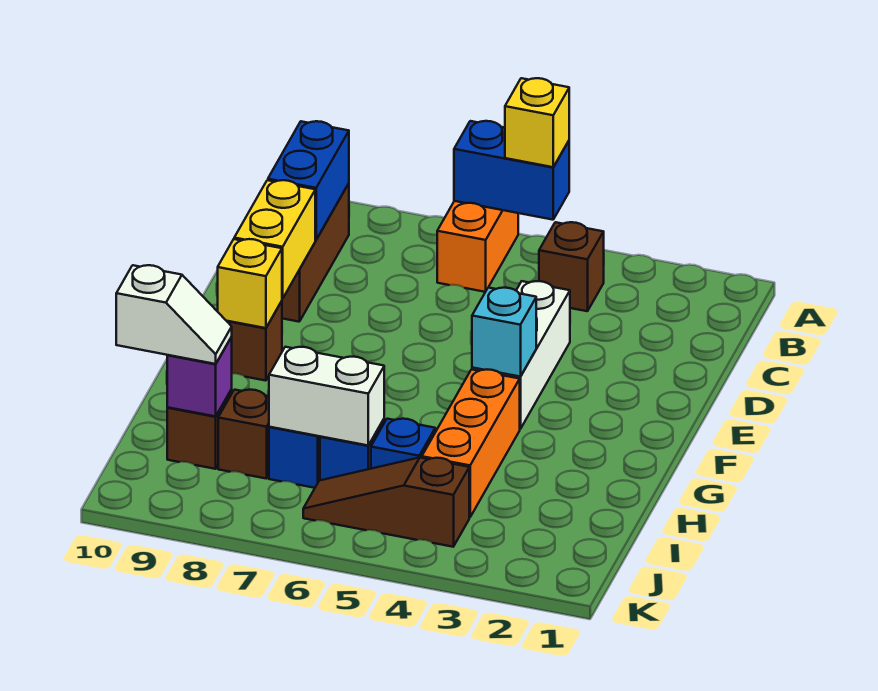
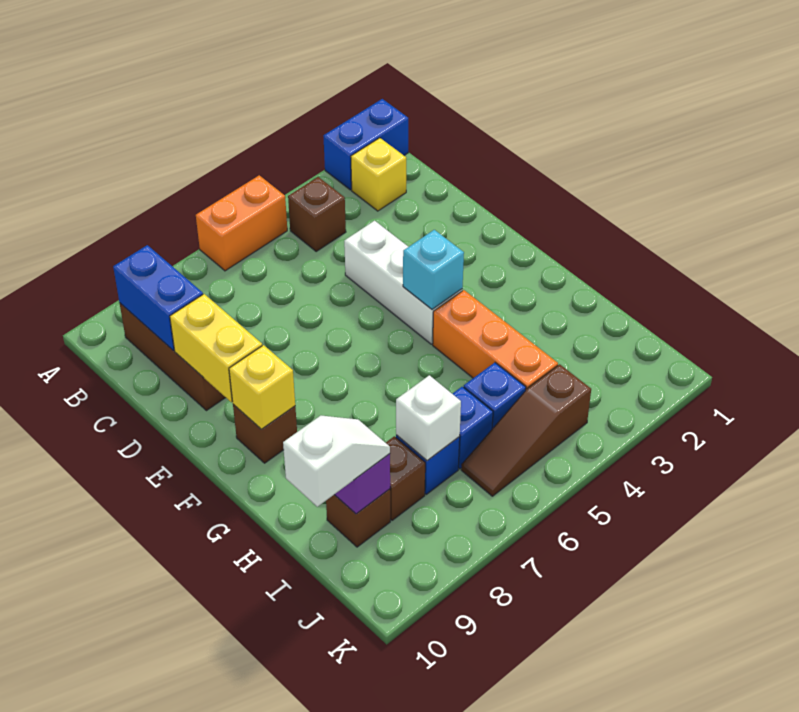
blue 1x2 brick [454,121,569,220] -> blue 1x2 brick moved to [323,99,408,190]
yellow 1x1 brick [505,78,569,167] -> yellow 1x1 brick moved to [351,138,406,211]
orange 1x2 brick [437,201,518,292] -> orange 1x2 brick turned to [196,175,287,271]
white 1x2 brick [269,347,384,445] -> white 1x1 brick [396,375,461,461]

